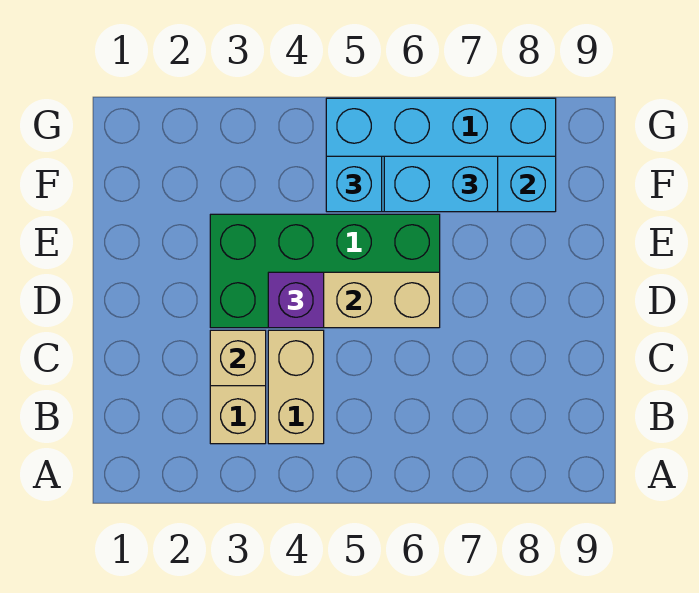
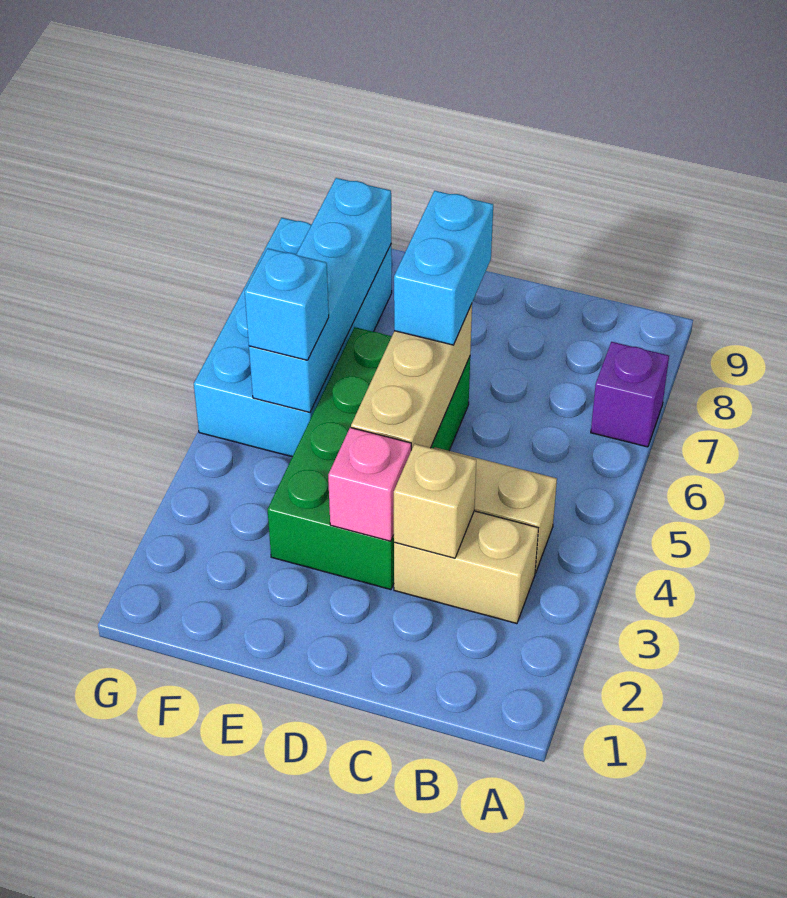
none -> pink 1x1 brick [328,428,411,541]
purple 1x1 brick [268,272,324,328] -> purple 1x1 brick moved to [591,342,669,447]
cyan 1x2 brick [384,156,498,212] -> cyan 1x2 brick moved to [394,191,493,345]

